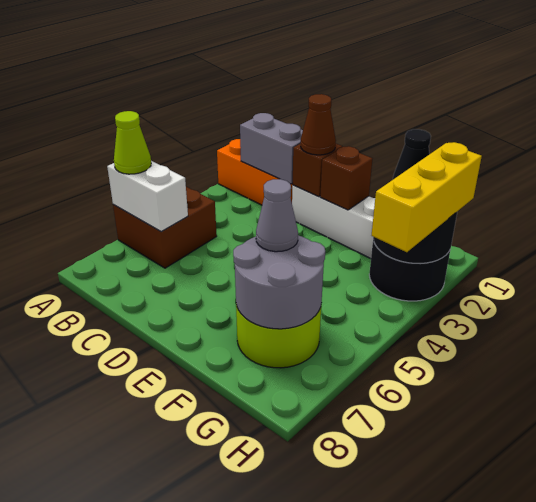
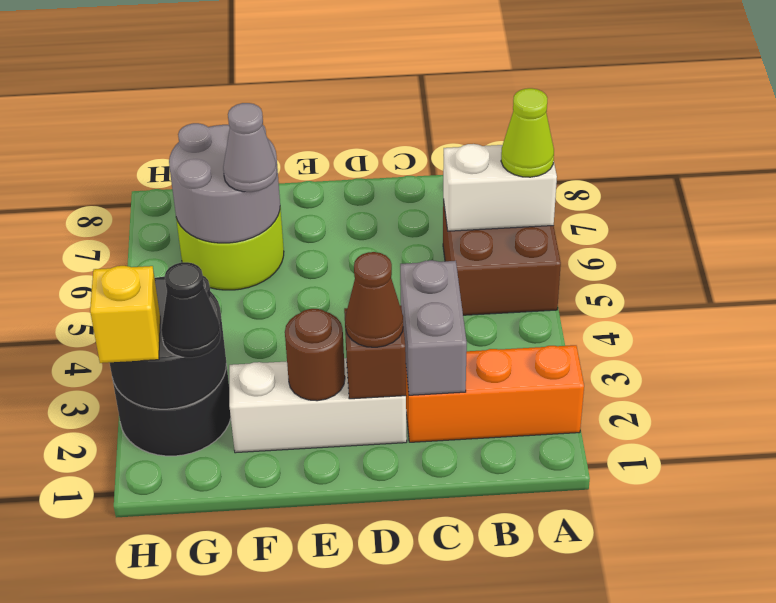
grey 1x2 brick [240,113,303,184] -> grey 1x2 brick turned to [400,260,467,395]
brown 1x1 brick [320,146,372,210] -> brown 1x1 round brick [285,309,345,401]
yellow 1x3 brick [372,142,482,252] -> yellow 1x1 brick [90,266,160,363]

